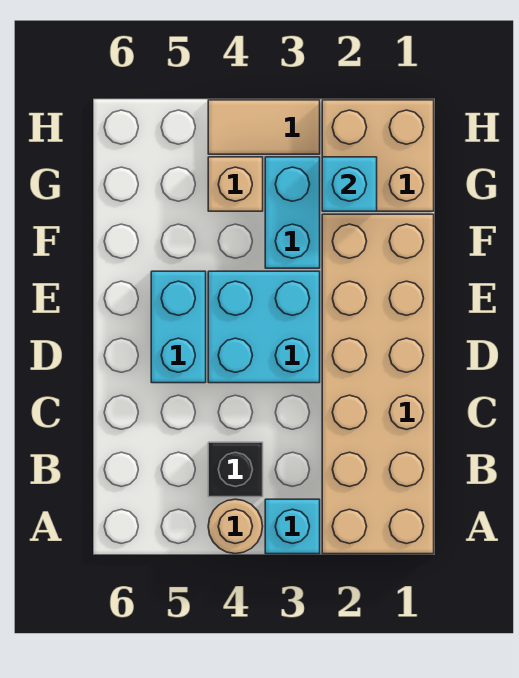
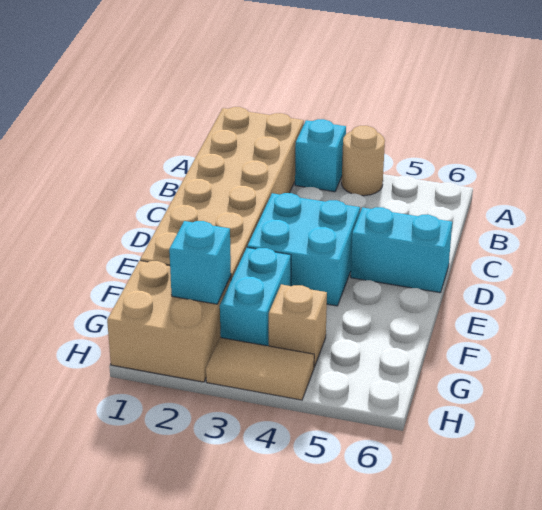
black 1x1 brick [208,442,263,497] -> none
cyan 1x2 brick [151,271,206,383] -> cyan 1x2 brick turned to [351,207,452,293]

